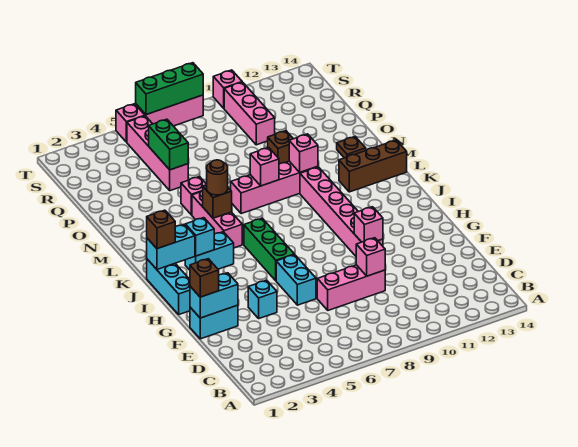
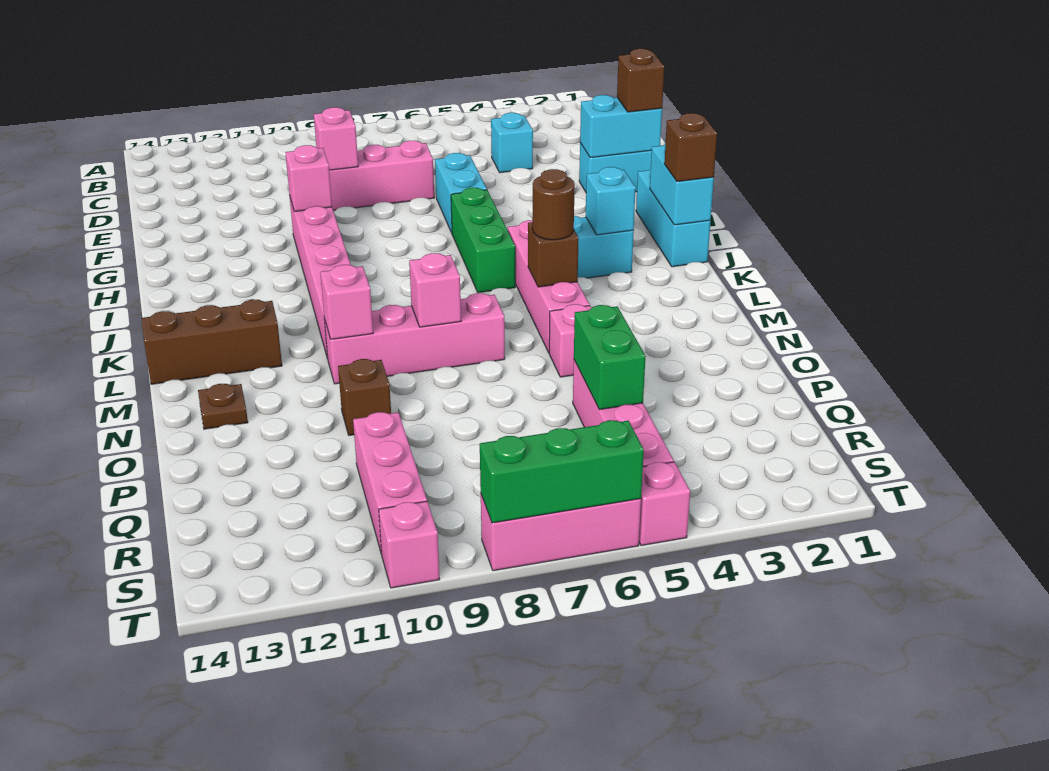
cyan 1x1 brick [248,280,277,318] -> cyan 1x1 brick moved to [491,113,533,173]
cyan 1x2 brick [147,224,195,269] -> cyan 1x2 brick turned to [650,143,714,225]
pink 1x3 brick [192,191,242,248] -> pink 1x4 brick [508,220,590,352]

